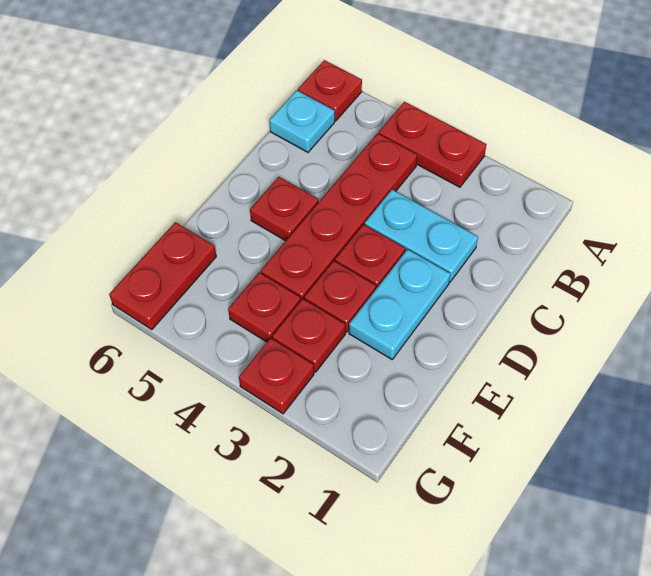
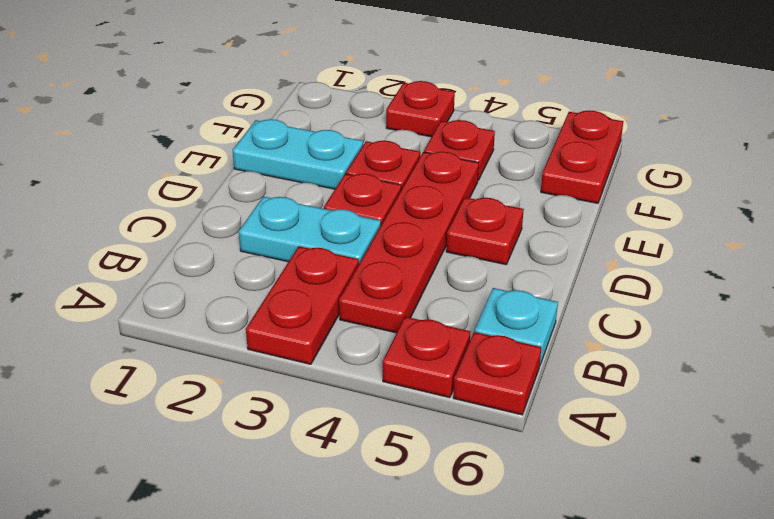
red 1x2 plate [379,102,487,187] -> red 1x2 plate turned to [246,246,359,364]
cyan 1x2 plate [349,249,450,359] -> cyan 1x2 plate turned to [233,119,363,189]
red 1x1 plate [272,299,346,372] -> red 1x1 plate moved to [383,317,470,398]

